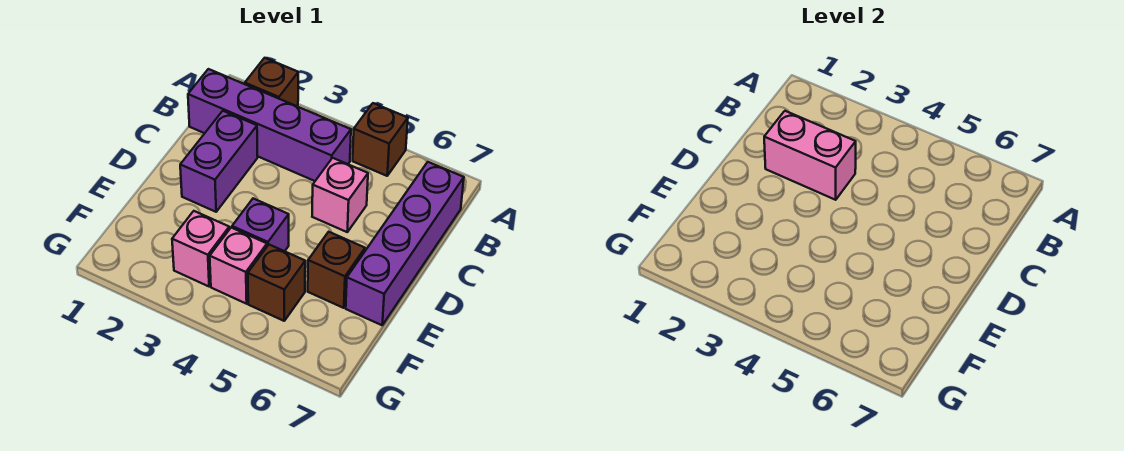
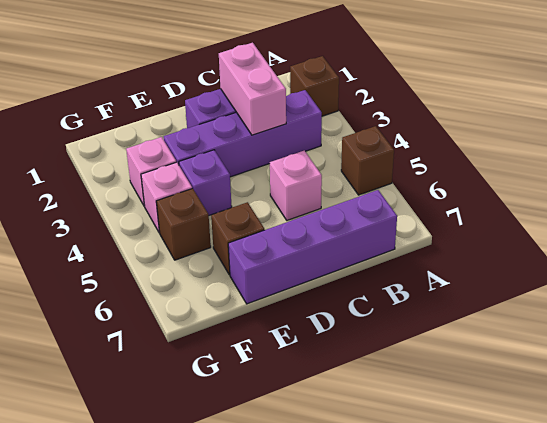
purple 1x4 brick [188,69,351,181] -> purple 1x4 brick turned to [164,90,322,177]

